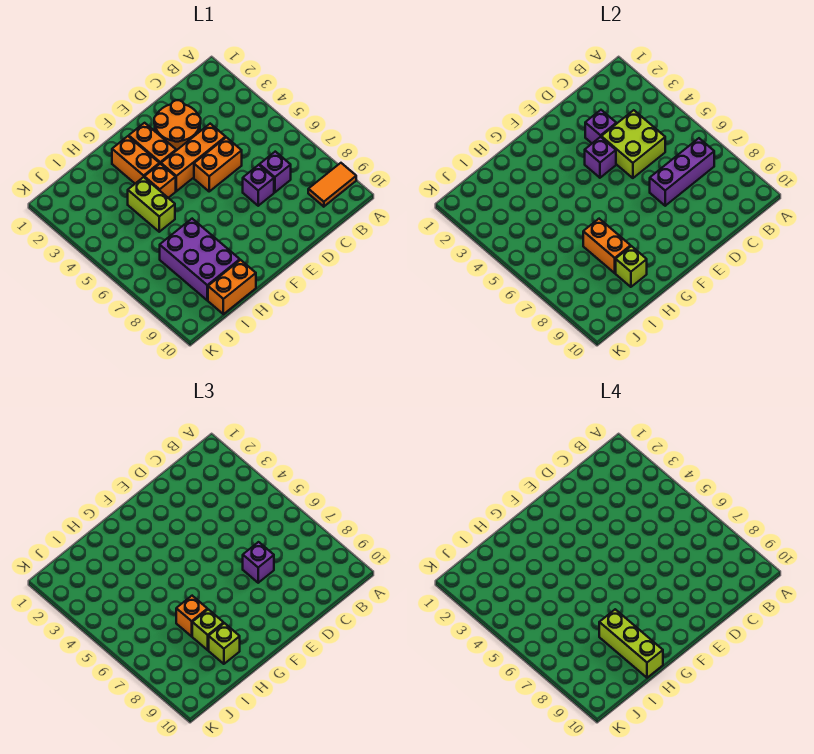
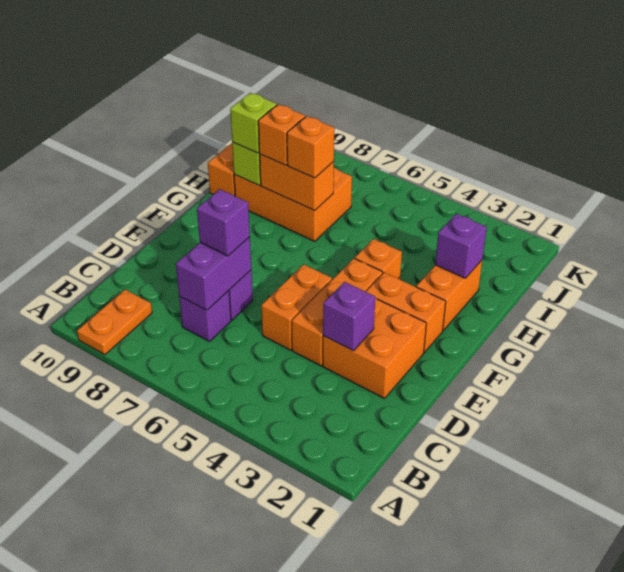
orange 1x2 tile [308,163,356,207] -> orange 1x2 plate [77,290,152,355]
purple 1x3 brick [650,138,714,206] -> purple 1x2 brick [176,237,251,310]
lime 2x2 brick [601,110,665,178] -> none
orange 2x2 round brick [154,100,201,150] -> orange 2x2 brick [323,298,426,398]
purple 1x1 brick [585,137,616,178] -> purple 1x1 brick moved to [435,214,487,278]
orange 1x2 brick [112,136,159,183] -> orange 1x2 brick turned to [416,260,482,330]
lime 1x2 brick [128,177,175,232] -> none
purple 2x3 brick [160,219,240,300] -> orange 2x3 brick [234,168,352,241]
lime 1x1 brick [192,609,224,650] -> orange 1x1 brick [258,104,305,165]
lime 1x3 brick [599,609,663,678] -> none

